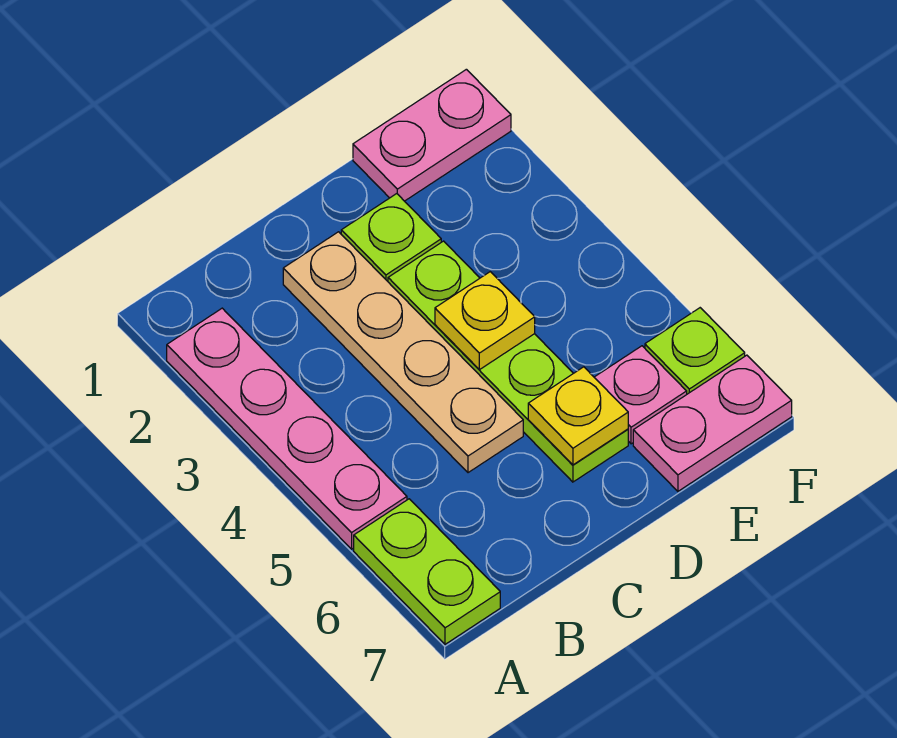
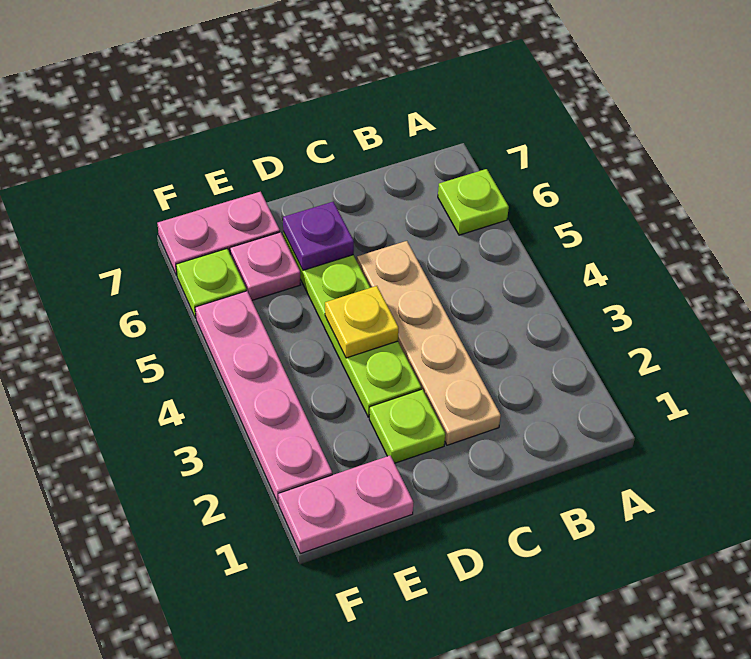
pink 1x4 plate [167,308,407,549] -> pink 1x4 plate moved to [195,291,332,503]
lime 1x2 plate [354,499,500,644] -> lime 1x1 plate [438,169,509,235]
yellow 1x1 plate [528,367,628,465] -> purple 1x1 plate [283,202,354,270]

